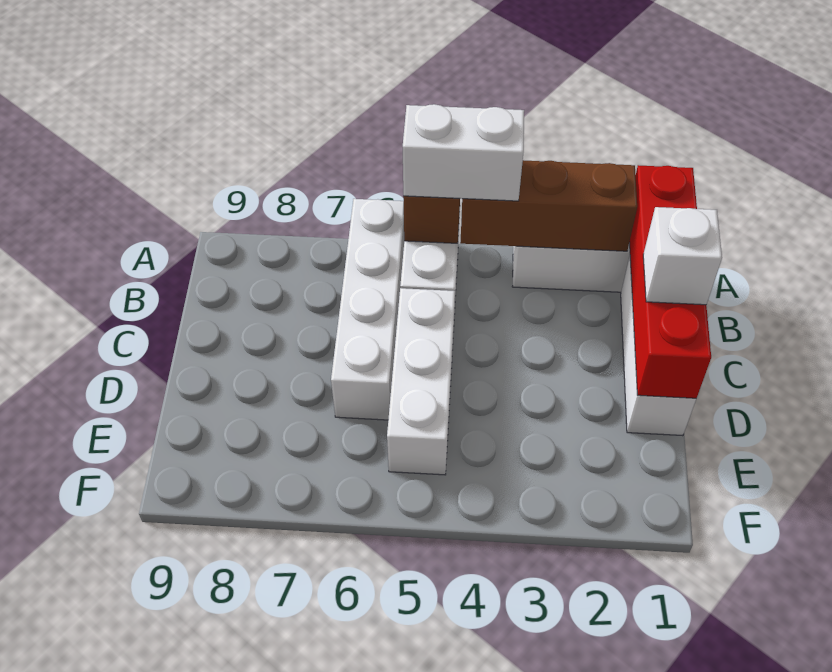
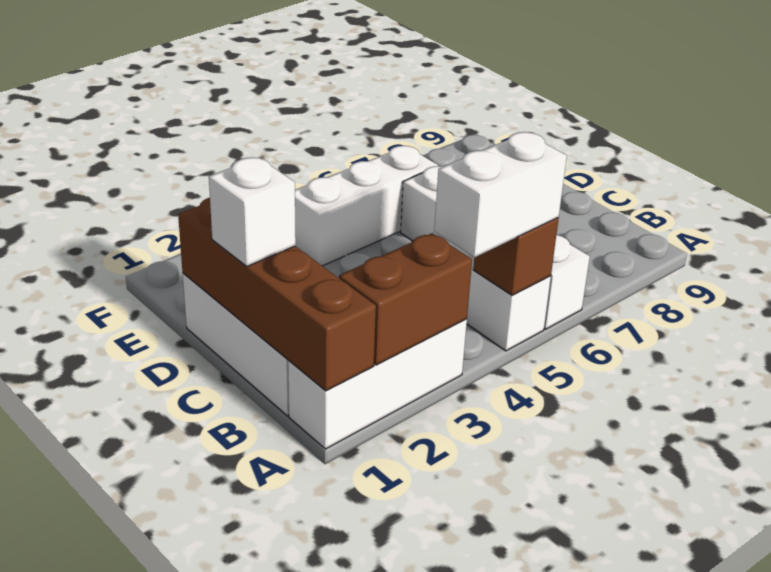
red 1x4 brick [630,165,711,398] -> brown 1x4 brick [178,198,376,391]
brown 1x3 brick [460,160,637,251] -> brown 1x2 brick [339,233,472,365]
white 1x3 brick [387,288,455,475] -> white 1x3 brick turned to [295,146,438,266]

